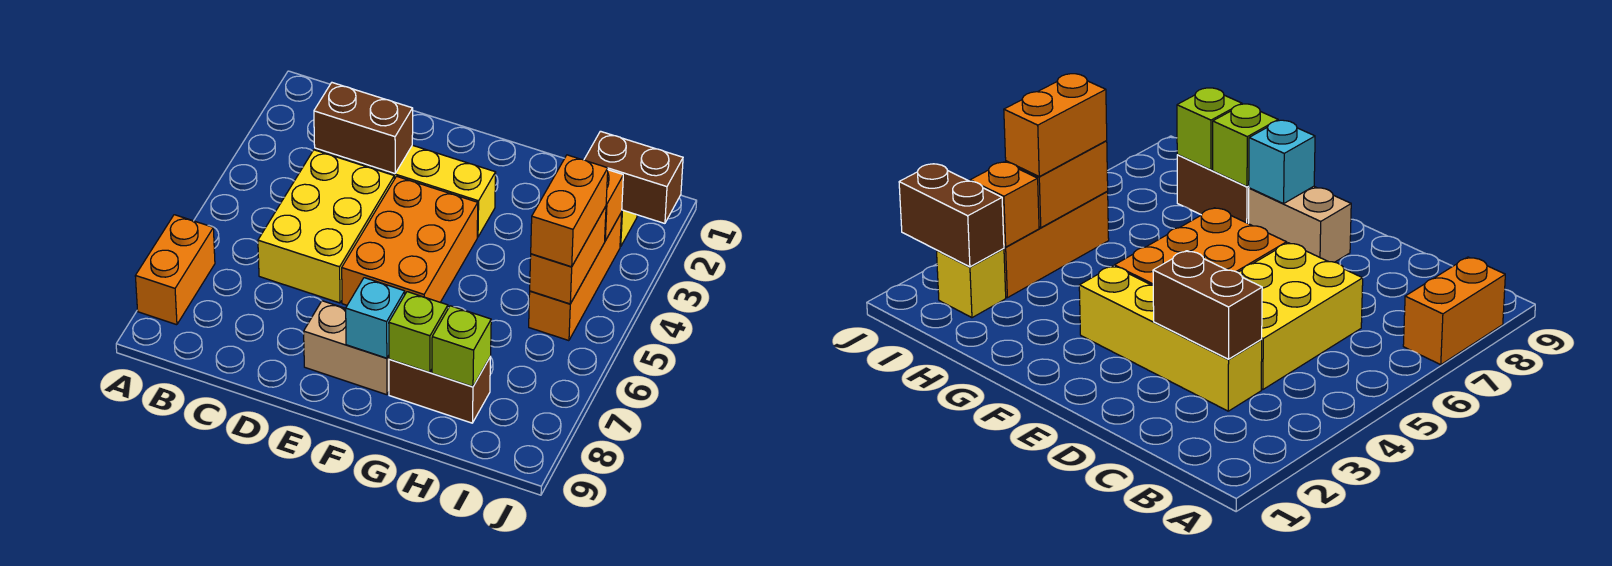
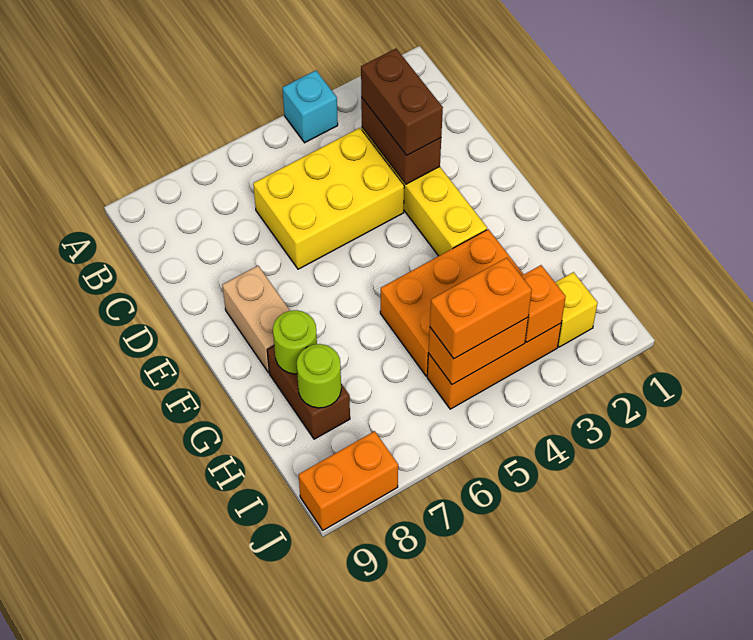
orange 1x2 brick [135,215,215,325] -> orange 1x2 brick moved to [298,431,398,530]
orange 2x3 brick [342,176,478,305] -> orange 2x3 brick moved to [380,229,524,376]
cyan 1x1 brick [346,278,405,358] -> cyan 1x1 brick moved to [283,71,338,143]
lime 1x1 brick [389,292,448,373] -> lime 1x1 round brick [273,310,317,374]
lime 1x1 brick [432,306,491,387] -> lime 1x1 round brick [297,344,341,408]
brown 1x2 brick [584,131,683,223] -> brown 1x2 brick moved to [361,49,443,155]

